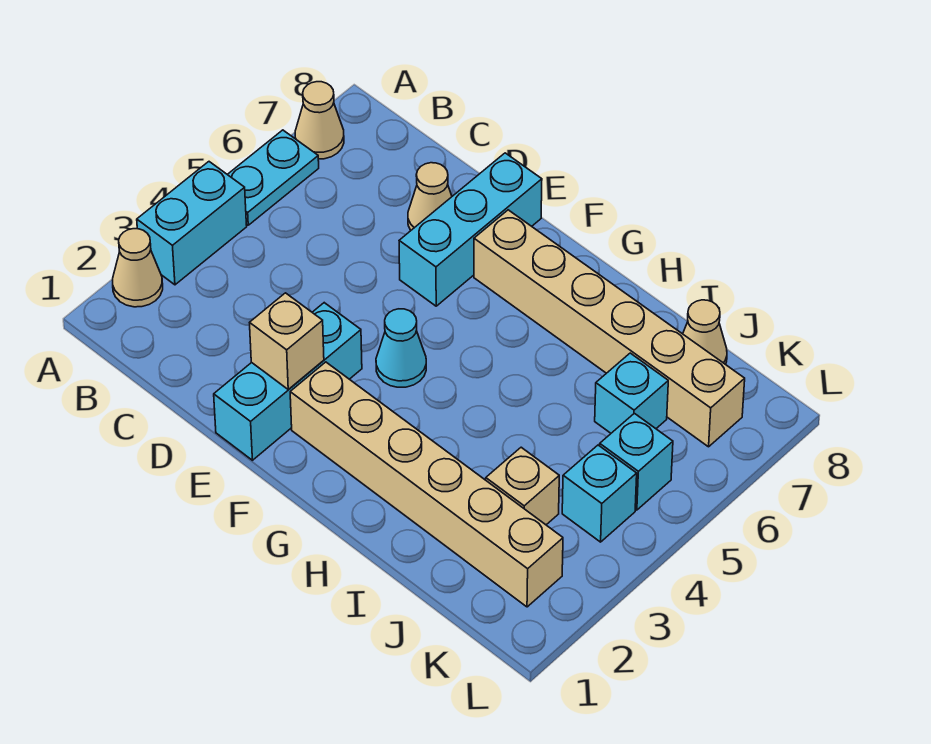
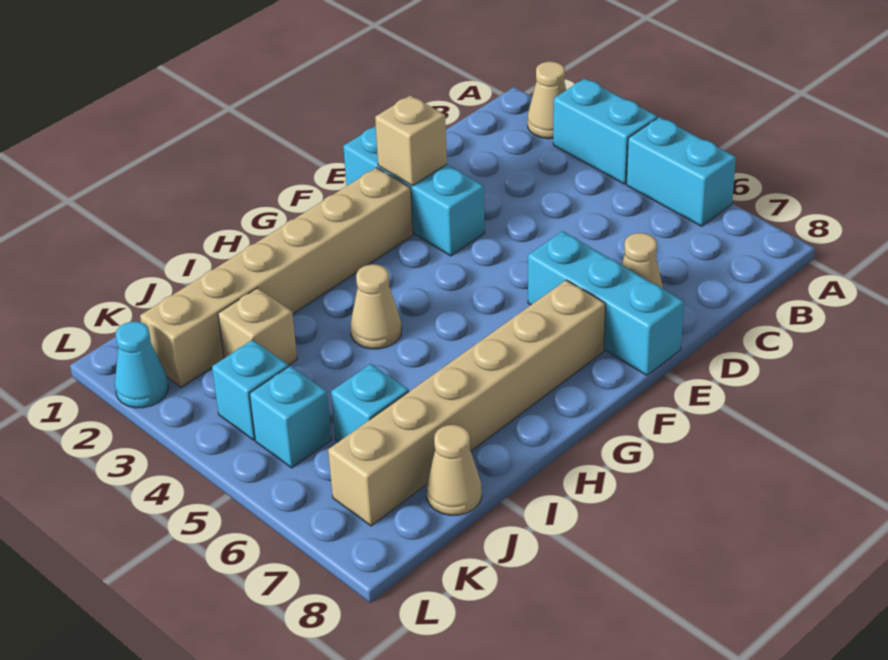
cyan 1x2 plate [227,130,319,225] -> cyan 1x2 brick [626,117,736,226]
tan 1x1 cone [295,82,344,159] -> tan 1x1 cone moved to [351,264,402,349]
cyan 1x1 cone [376,309,426,387] -> cyan 1x1 cone moved to [115,322,168,408]

